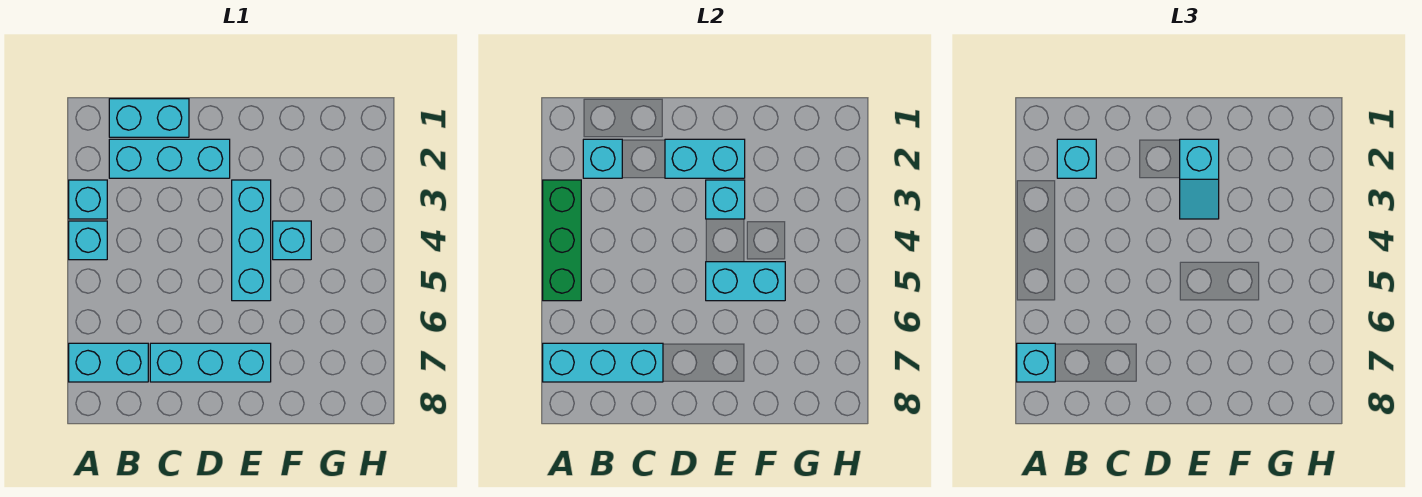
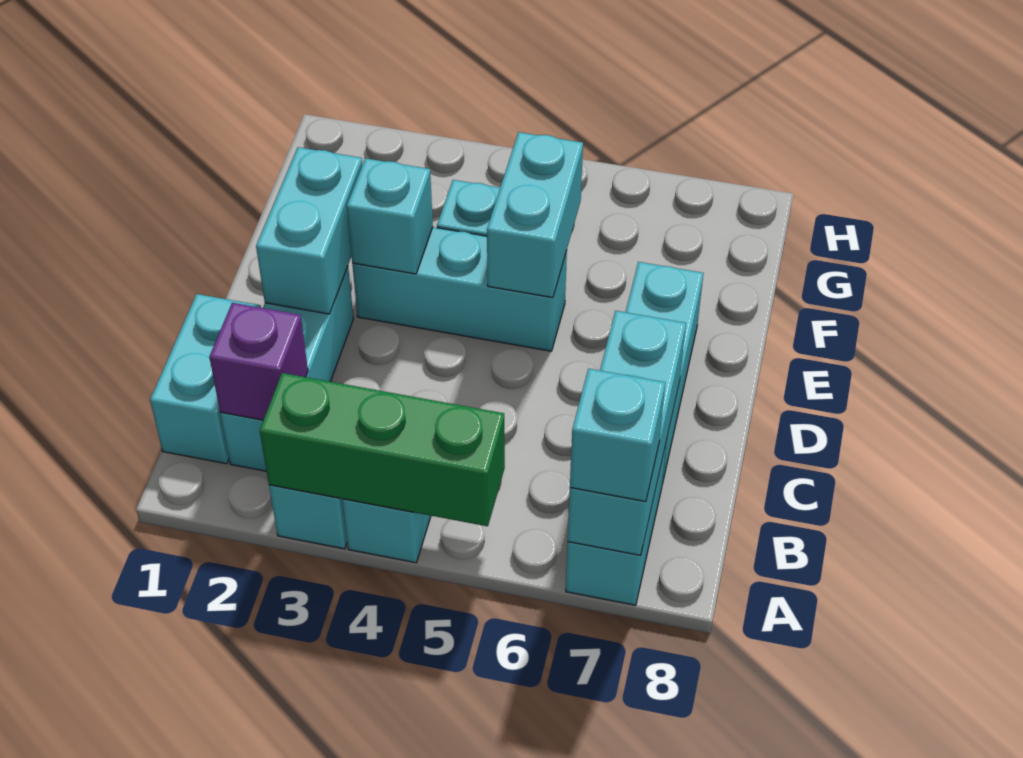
cyan 1x1 brick [583,139,622,178] -> purple 1x1 brick [209,303,308,420]
cyan 1x1 brick [1057,139,1096,178] -> none
cyan 1x2 slope [1180,139,1219,219] -> none

